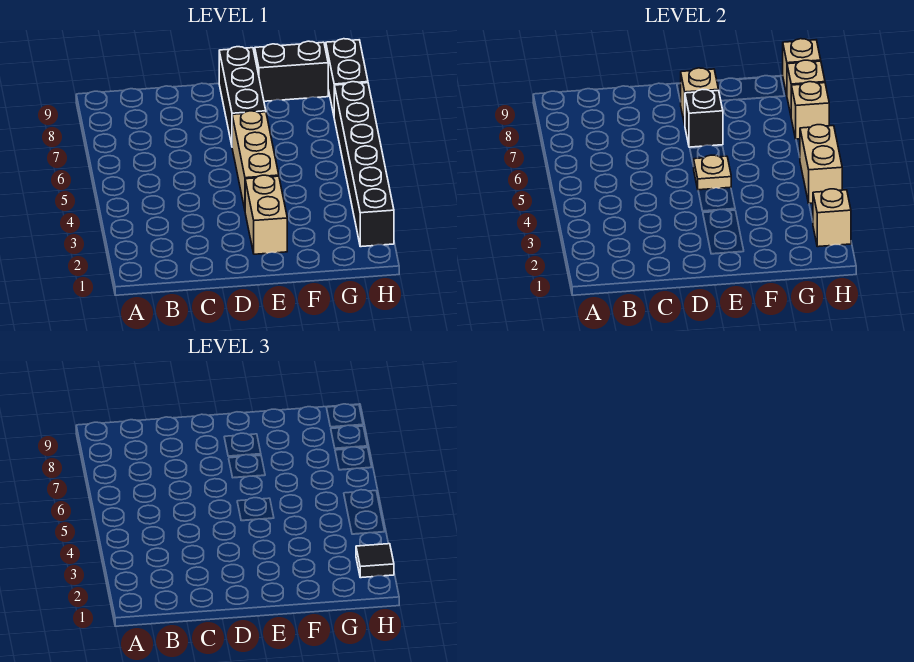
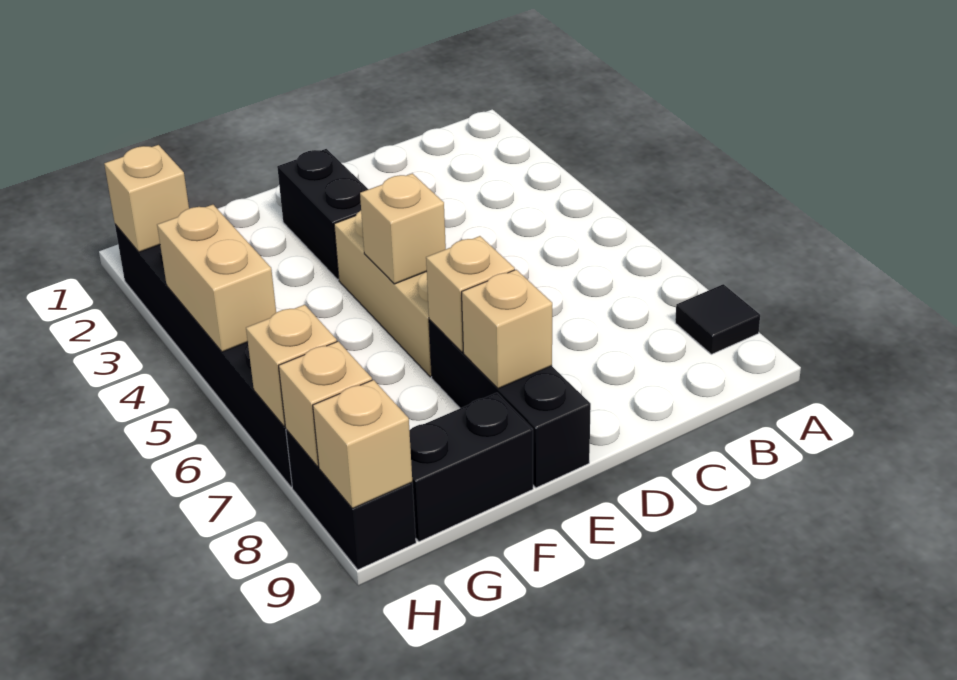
tan 1x2 brick [245,175,287,254] -> black 1x2 brick [277,149,368,279]
tan 1x1 plate [694,155,731,190] -> tan 1x1 brick [360,173,446,284]
black 1x1 brick [685,89,723,147] -> tan 1x1 brick [426,236,515,352]
black 1x1 tile [356,544,394,578] -> black 1x1 tile moved to [675,284,760,354]

